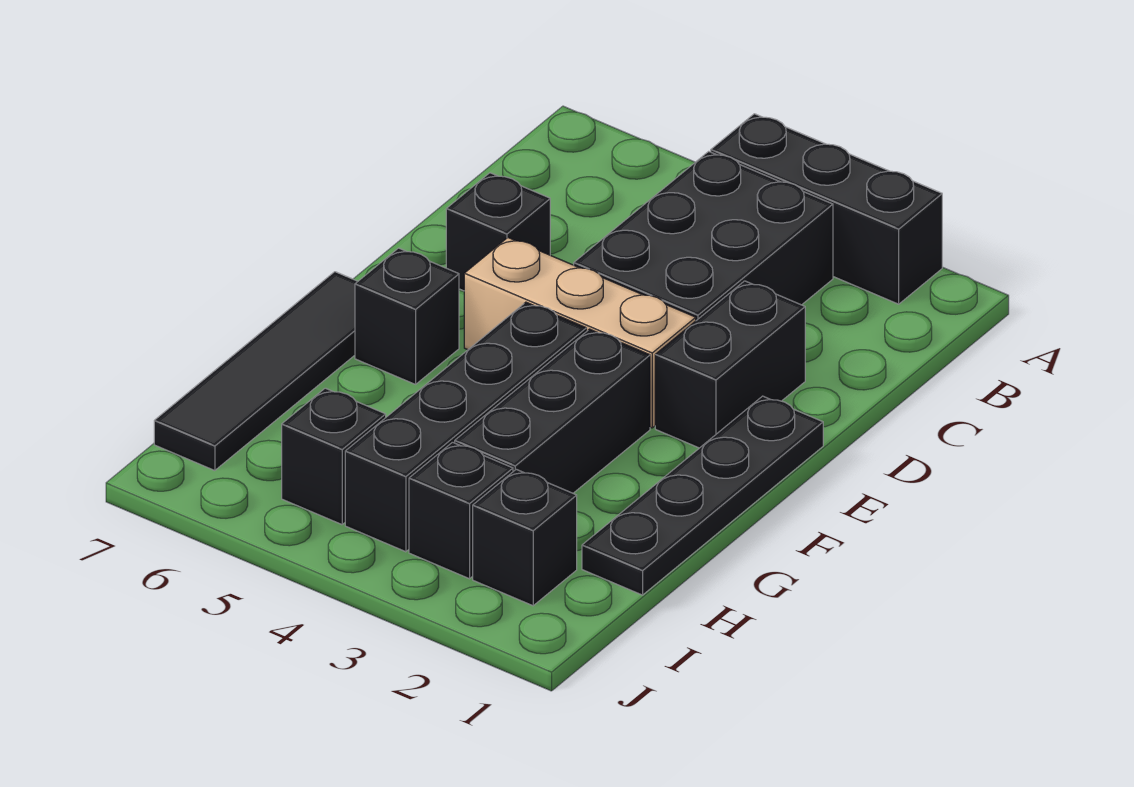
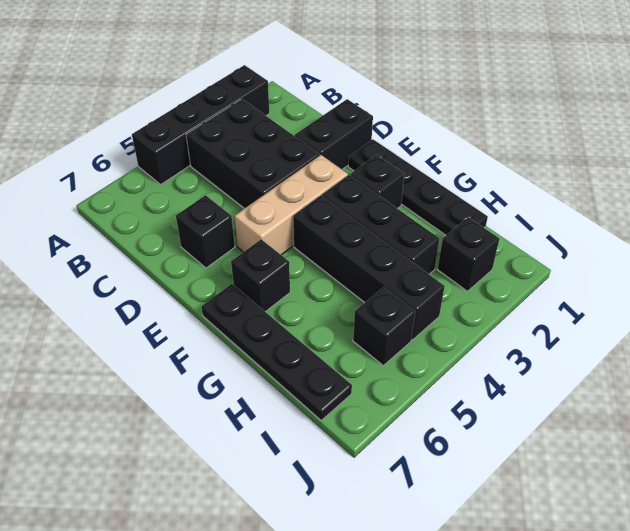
black 1x3 brick [711,114,942,304] -> black 1x4 brick [132,65,270,184]
black 1x2 brick [655,281,805,448] -> black 1x2 brick turned to [295,99,373,169]
black 1x4 tile [154,272,358,471] -> black 1x4 plate [201,284,352,420]
black 1x1 brick [409,442,513,579] -> black 1x1 brick moved to [351,155,404,209]

